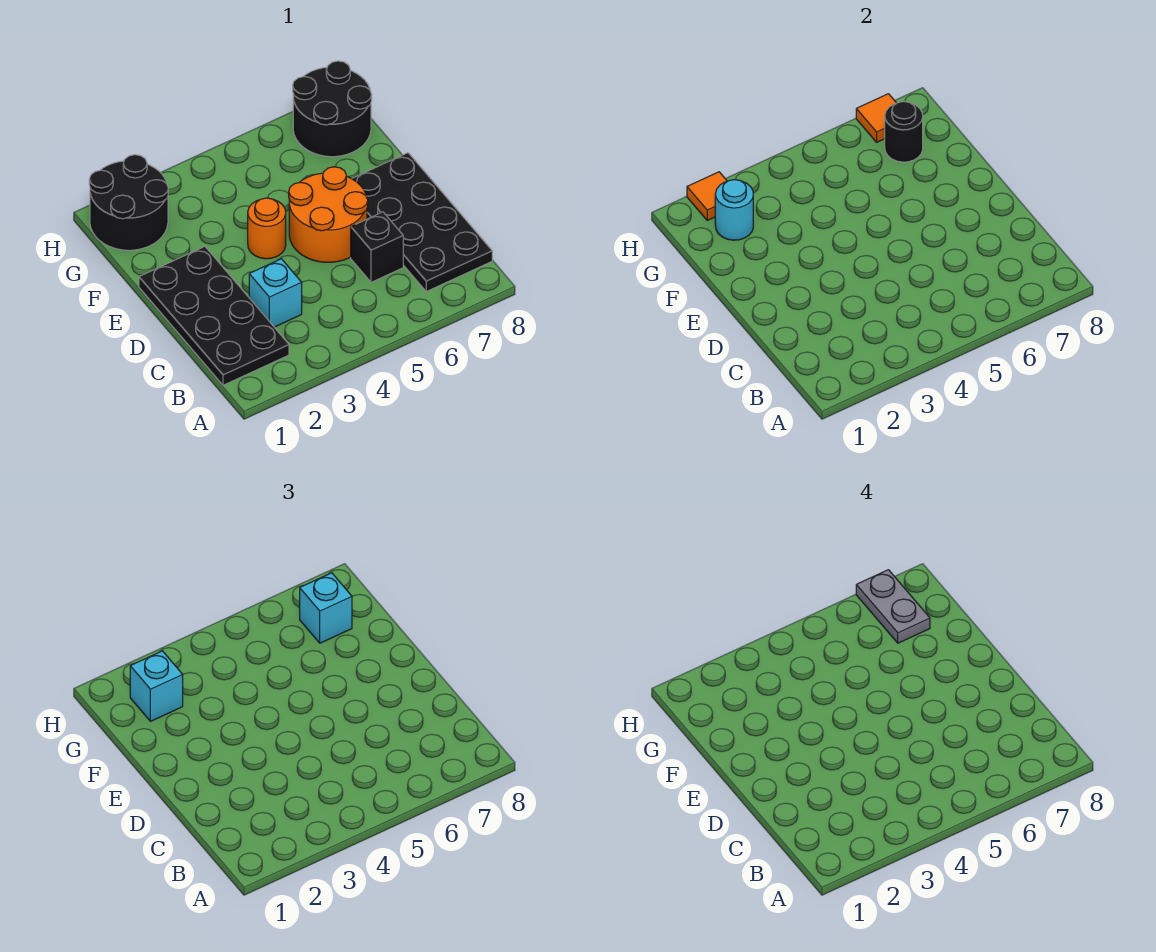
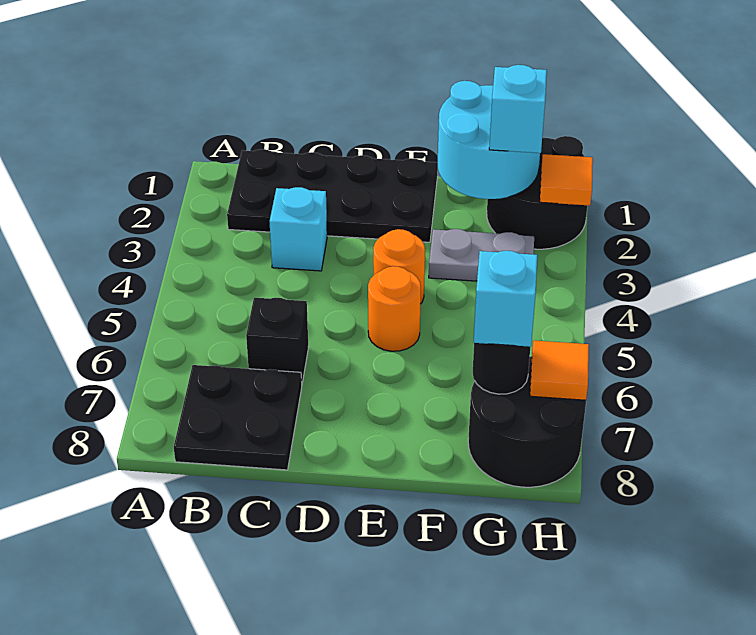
black 2x4 plate [352,153,492,292] -> black 2x2 plate [174,365,302,470]
orange 2x2 round brick [289,167,368,262] -> orange 1x1 round brick [368,266,421,351]
cyan 1x1 round brick [715,180,753,240] -> cyan 2x2 round brick [438,81,540,199]
grey 1x2 plate [856,570,930,643] -> grey 1x2 plate moved to [429,229,534,281]

